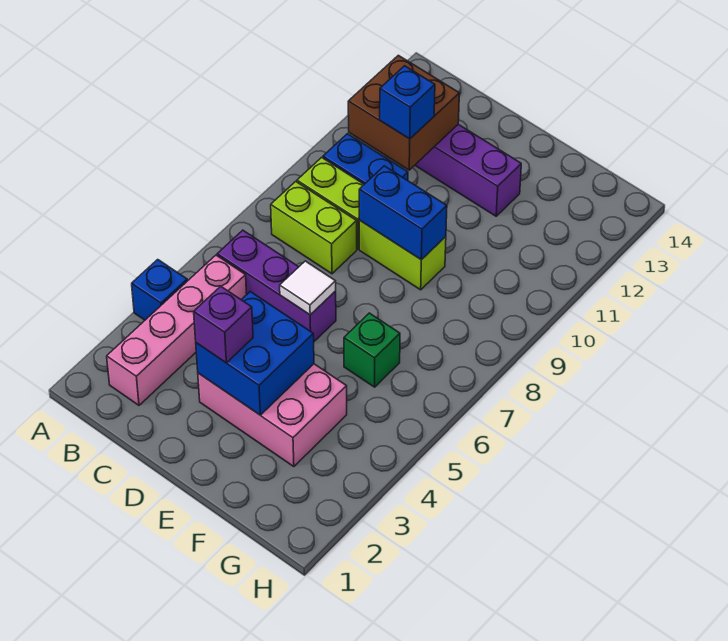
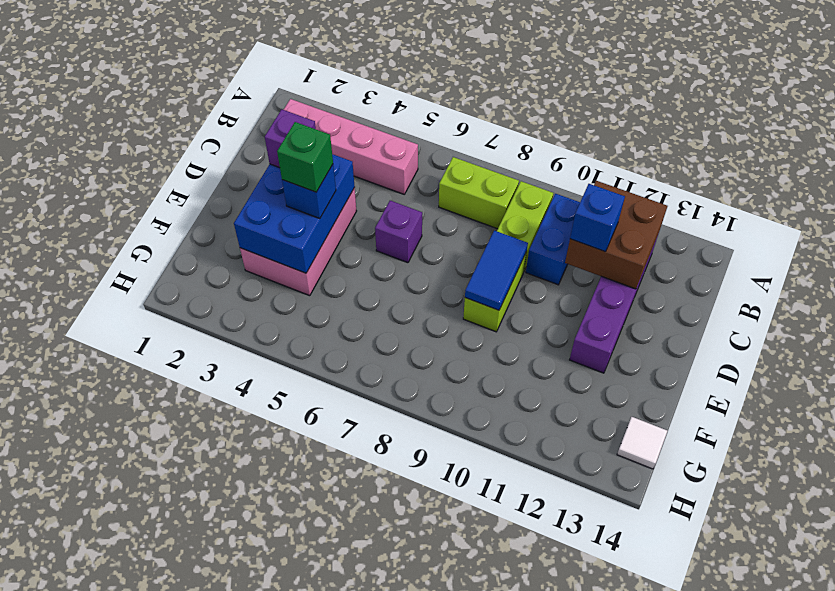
blue 1x1 brick [132,260,187,320] -> blue 1x1 brick moved to [282,165,336,219]
purple 1x3 brick [217,230,336,341] -> purple 1x1 brick [375,201,422,263]
lime 1x2 brick [271,181,357,274] -> lime 1x2 brick turned to [439,157,519,229]
blue 2x2 brick [196,292,314,415] -> blue 2x3 brick [234,154,355,273]
white 1x1 tile [280,261,336,315] -> white 1x1 tile moved to [617,417,667,469]
blue 1x2 brick [359,166,447,260] -> blue 1x2 tile [465,231,528,310]
green 1x1 brick [344,313,400,387] -> green 1x1 brick moved to [277,122,333,192]

